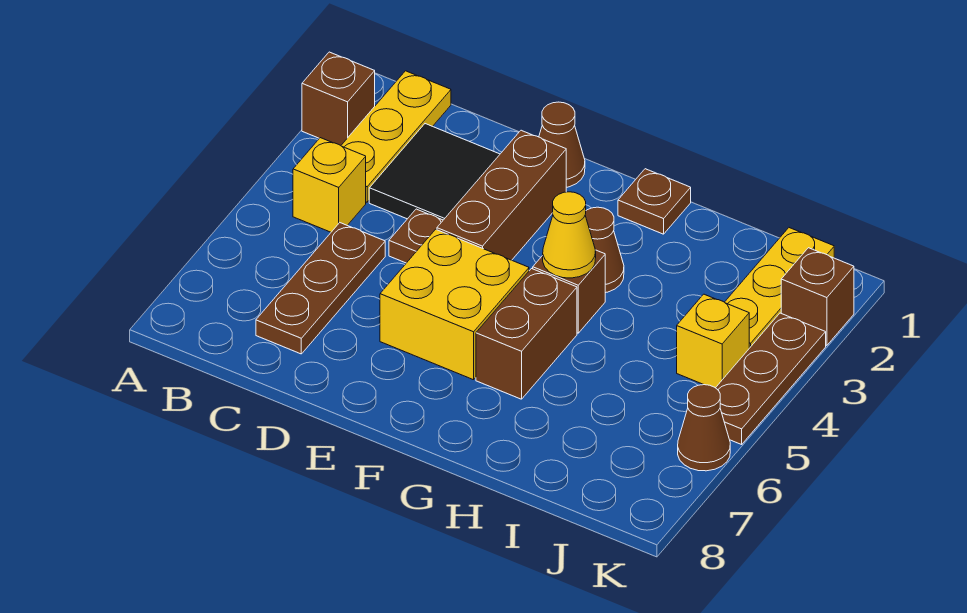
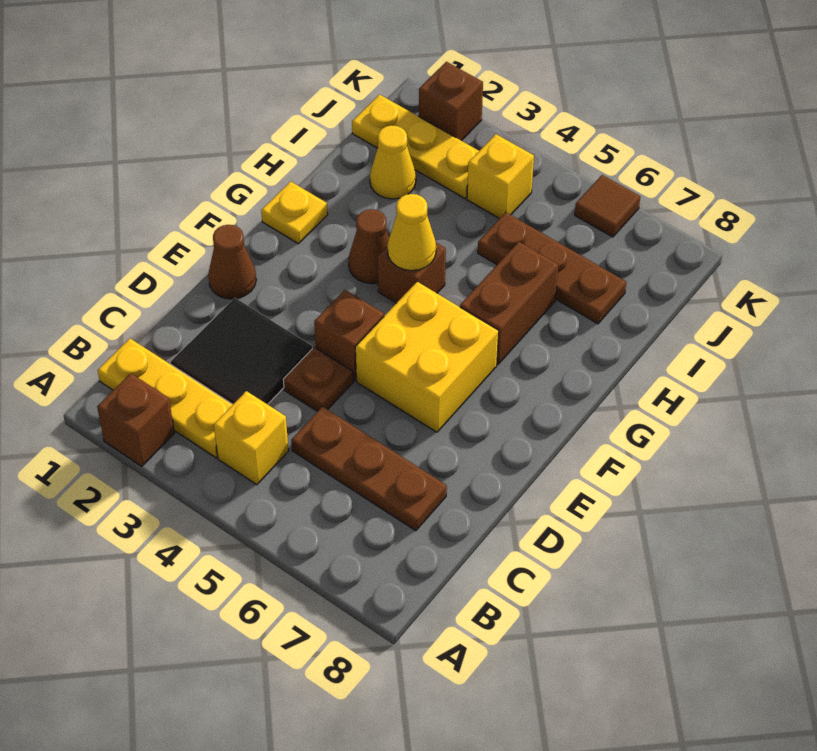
brown 1x3 brick [437,130,566,260] -> brown 1x1 brick [314,290,384,381]
brown 1x1 plate [618,169,691,234] -> yellow 1x1 plate [261,181,328,244]
brown 1x2 brick [476,269,577,399] -> brown 1x2 brick turned to [460,242,558,364]
none -> yellow 1x1 cone [370,126,416,199]
brown 1x3 plate [716,313,826,444] -> brown 1x3 plate moved to [478,212,626,324]
brown 1x1 cone [678,385,730,471] -> brown 1x1 tile [575,175,640,237]

